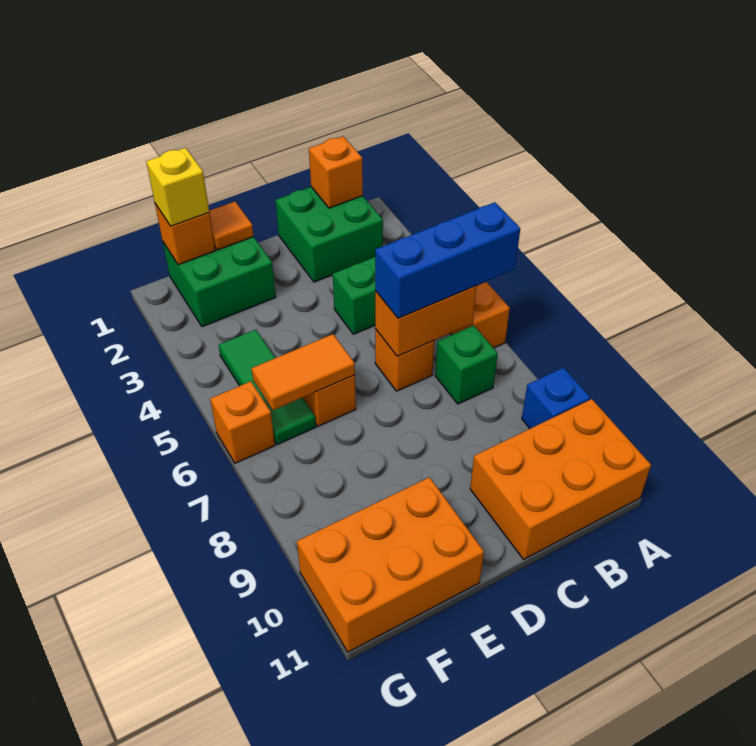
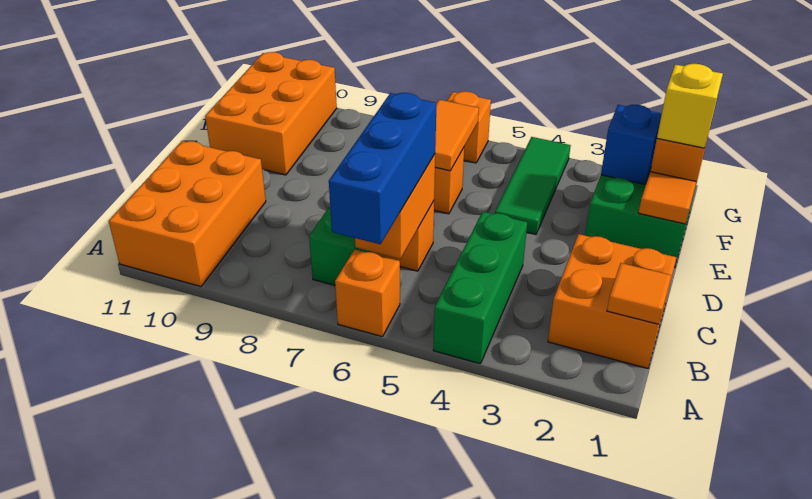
blue 1x1 brick [522,368,590,429] -> blue 1x1 brick moved to [601,105,662,184]
green 2x2 brick [275,187,383,282] -> orange 2x2 brick [548,234,677,368]
orange 1x1 brick [309,136,363,208] -> orange 1x1 tile [607,263,671,324]
green 1x3 tile [219,330,316,445] -> green 1x3 tile turned to [495,137,571,235]

